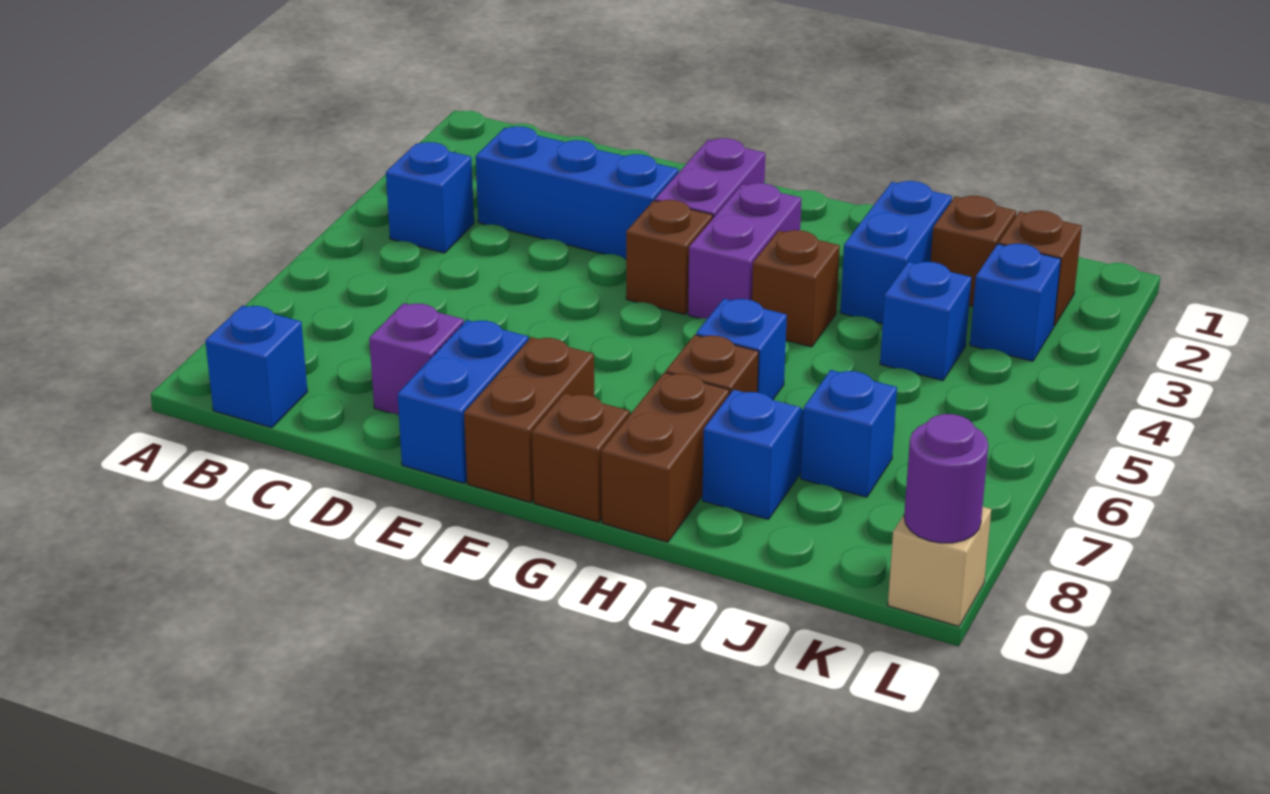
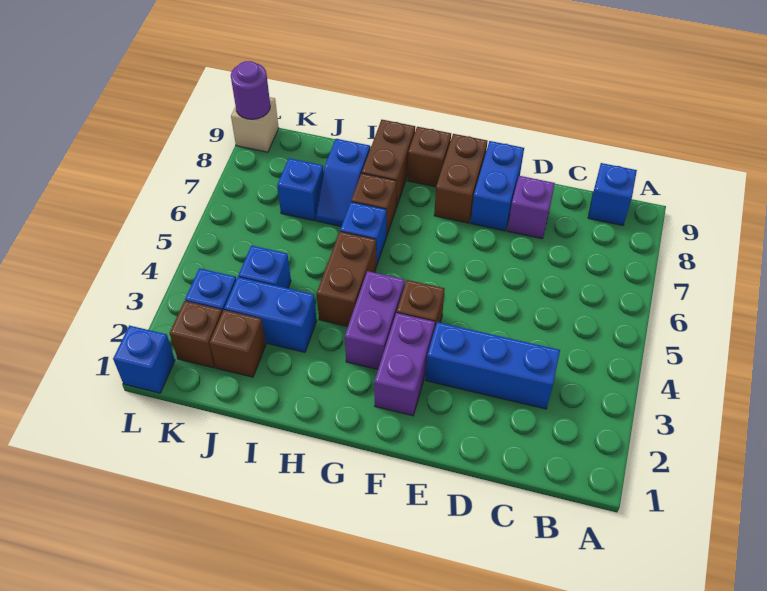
blue 1x1 brick [386,142,474,253] -> blue 1x1 brick moved to [113,325,175,393]
brown 1x1 brick [752,230,840,347] -> brown 1x2 brick [317,232,377,327]
blue 1x2 brick [840,181,952,324] -> blue 1x2 brick turned to [224,277,317,352]

